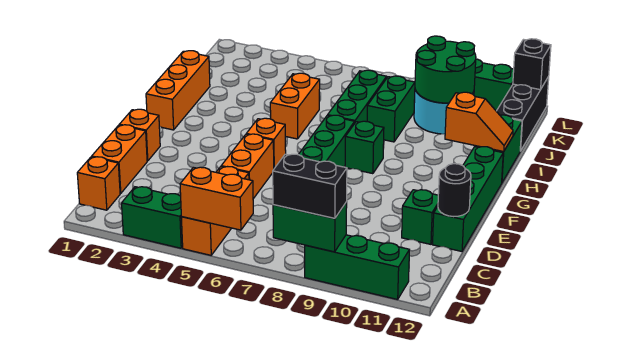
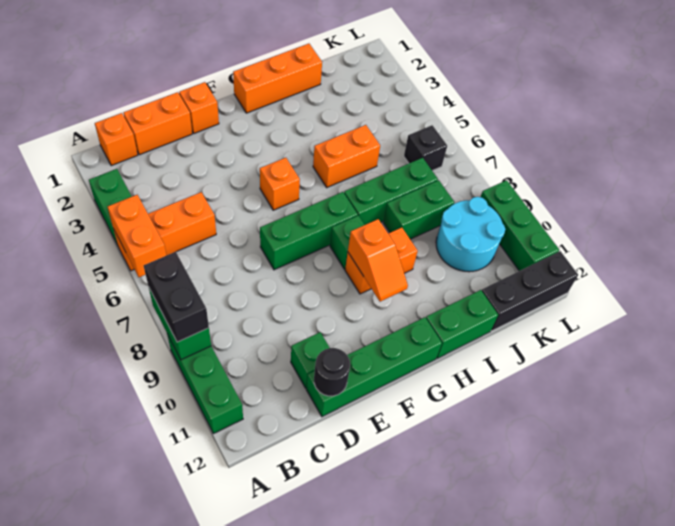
orange 1x2 brick [221,134,274,199] -> orange 1x2 brick moved to [345,228,418,294]
orange 1x2 slope [445,92,513,152] -> orange 1x2 slope moved to [348,219,408,302]
green 2x2 round brick [415,36,476,103] -> none
black 1x1 brick [513,39,551,90] -> black 1x1 brick moved to [404,125,447,171]

